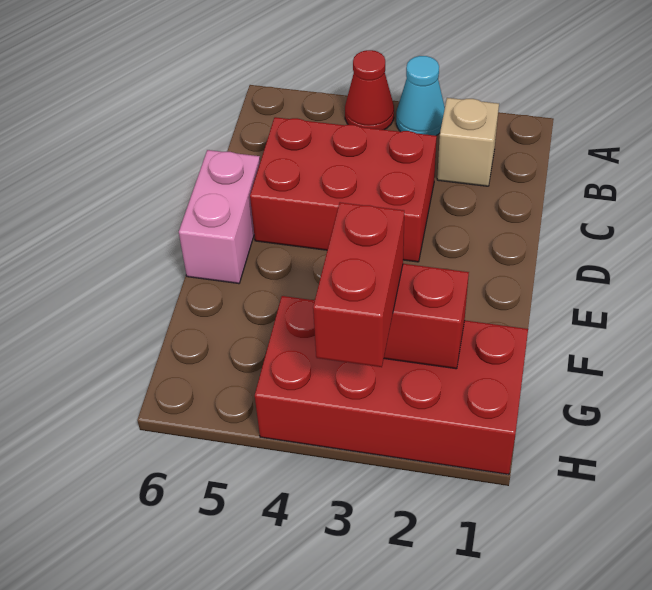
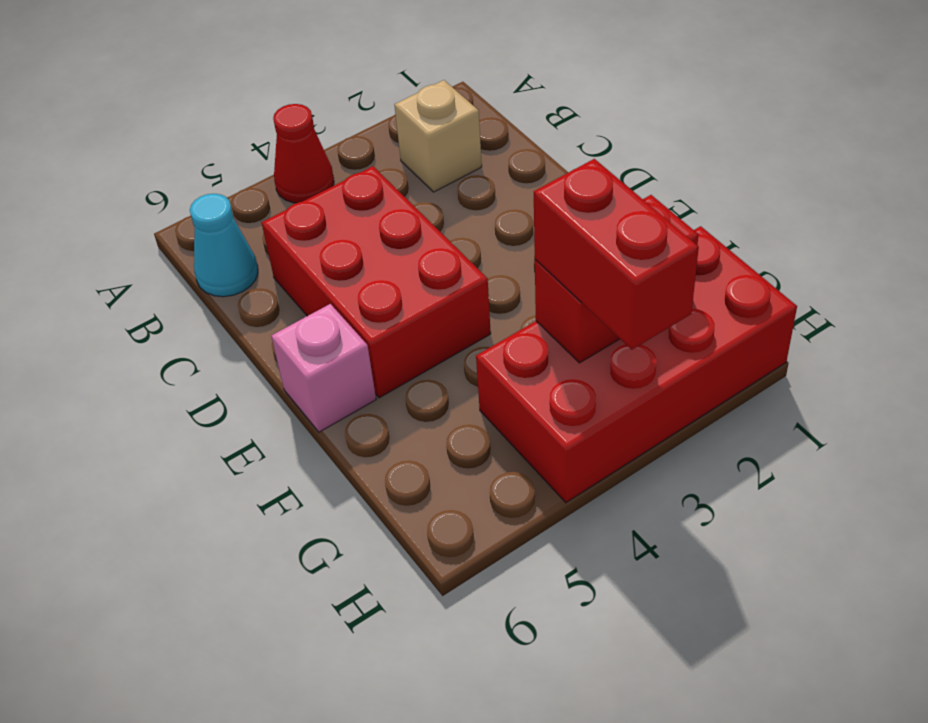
cyan 1x1 cone [396,56,445,136] -> cyan 1x1 cone moved to [190,194,258,297]
red 2x3 brick [250,117,437,262] -> red 2x3 brick turned to [262,166,491,398]
pink 1x2 brick [179,150,260,284] -> pink 1x1 brick [271,304,376,432]

